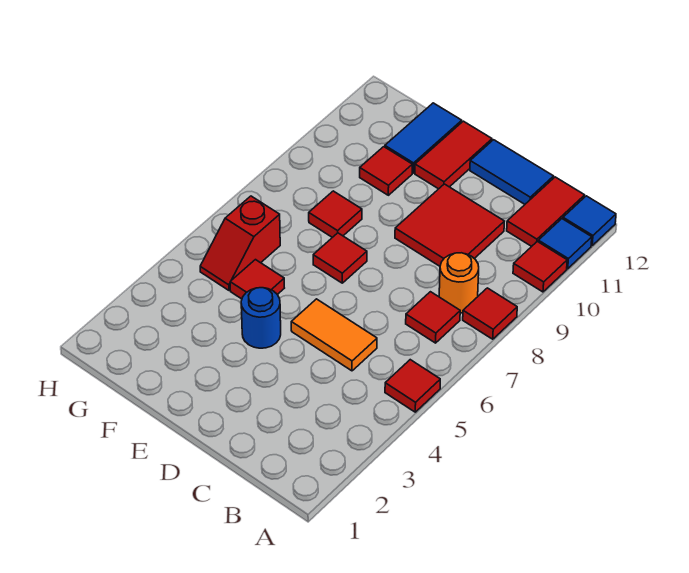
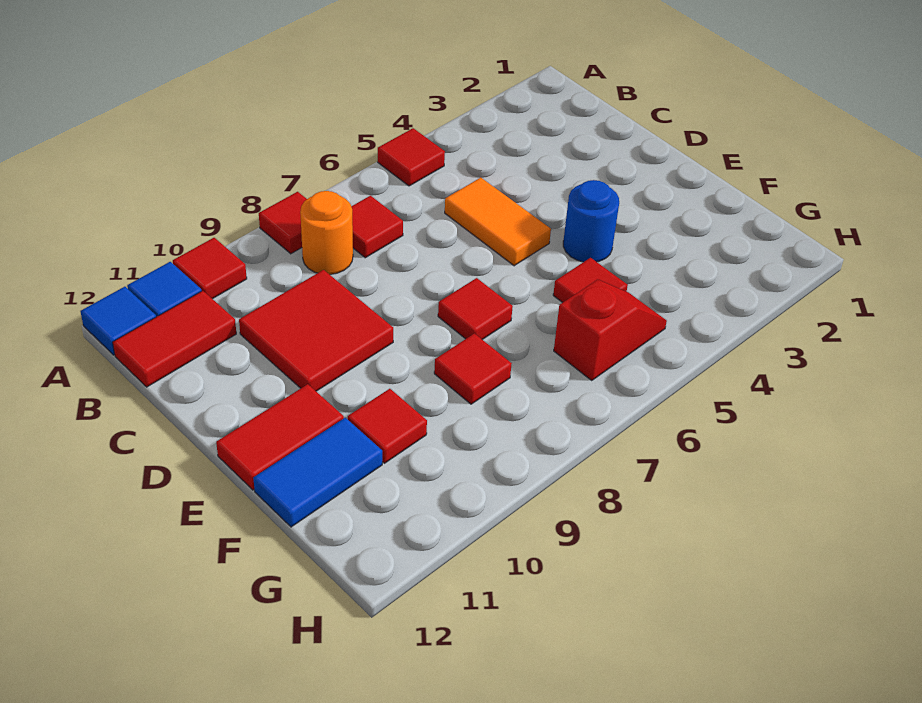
blue 1x2 tile [470,140,554,204] -> none

